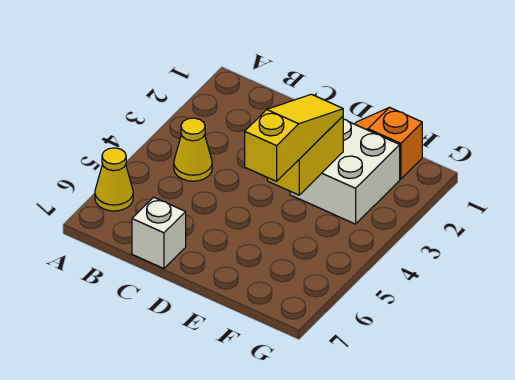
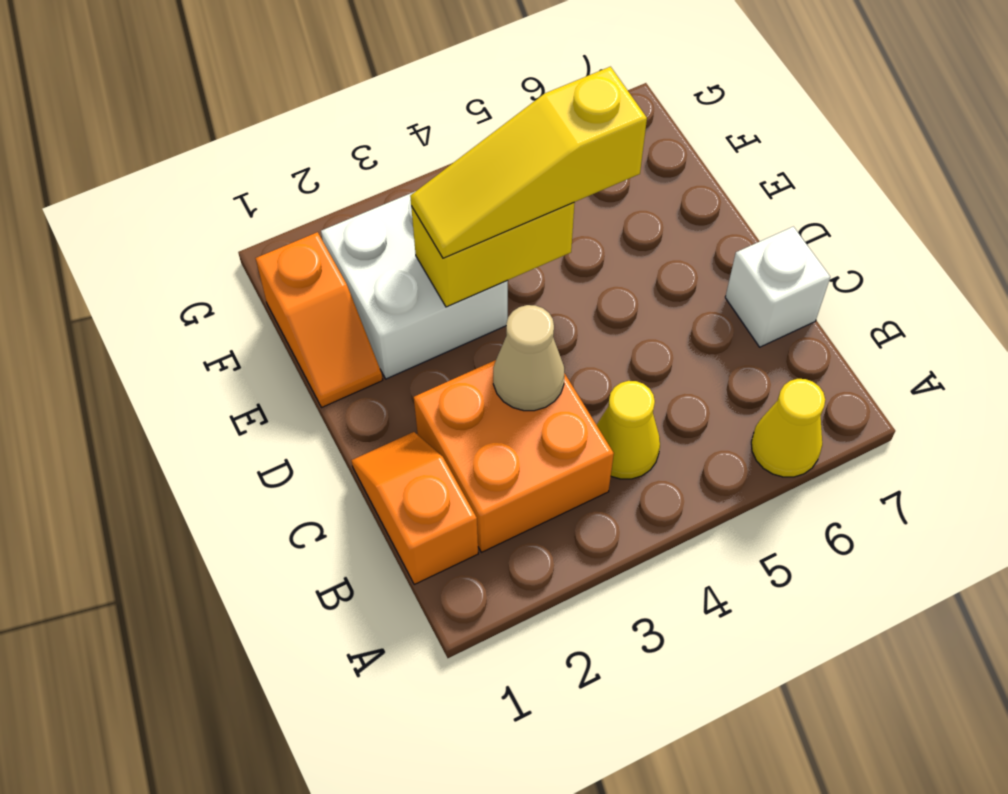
none -> orange 1x2 slope [351,432,478,584]
none -> orange 2x2 brick [414,360,614,552]
none -> tan 1x1 cone [493,305,565,411]

